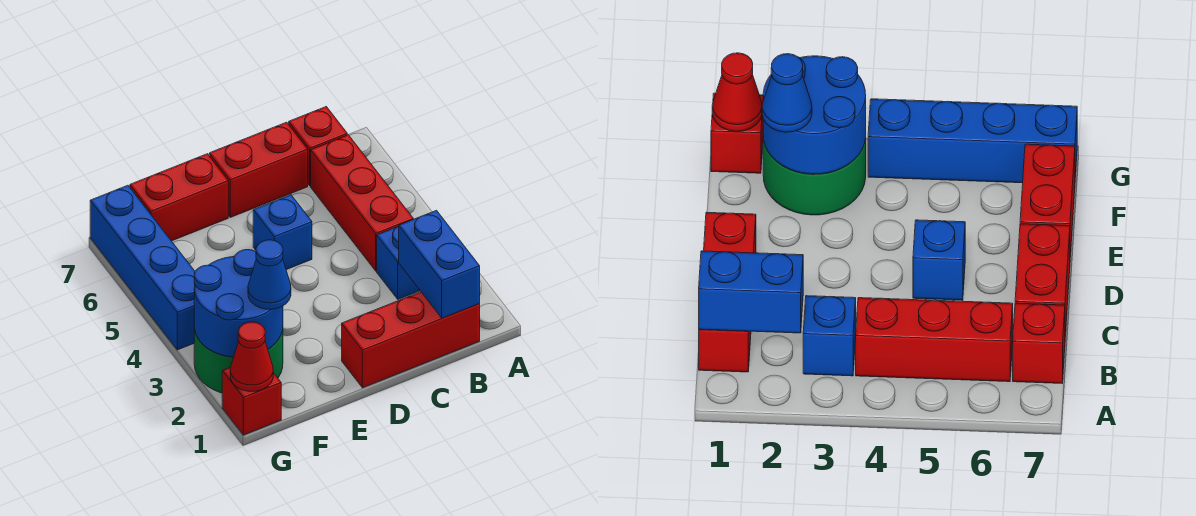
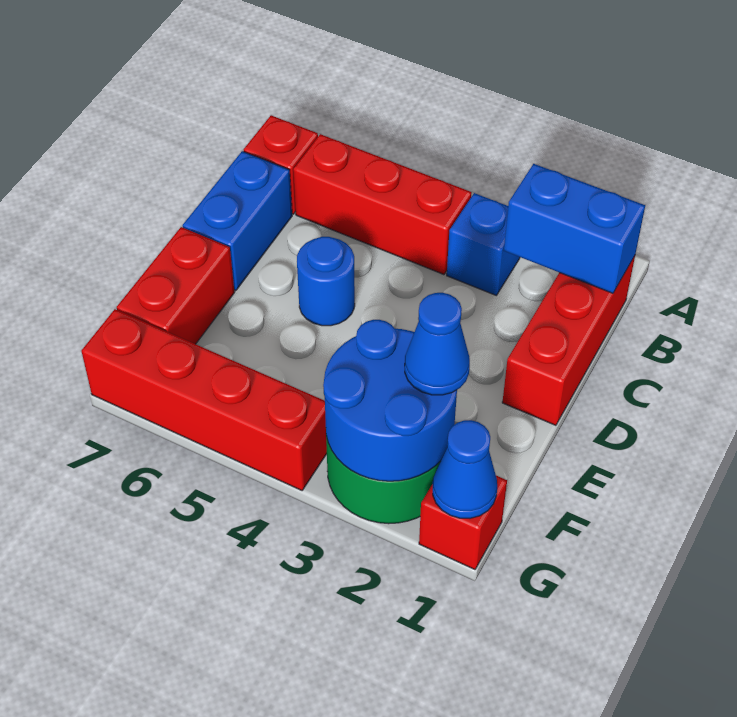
red 1x2 brick [209,122,308,217] -> blue 1x2 brick [183,151,292,291]
blue 1x1 brick [253,195,312,270] -> blue 1x1 round brick [297,237,355,326]
red 1x1 cone [230,322,273,391] -> blue 1x1 cone [433,420,497,518]
blue 1x4 brick [90,185,195,350] -> red 1x4 brick [81,309,327,490]

